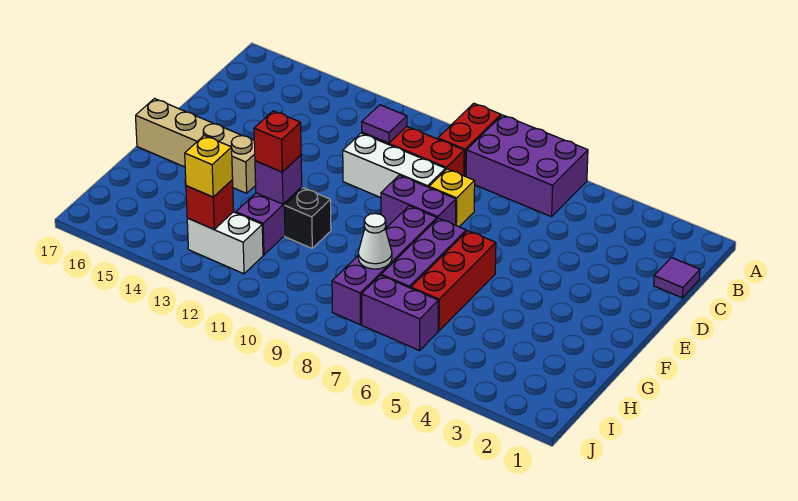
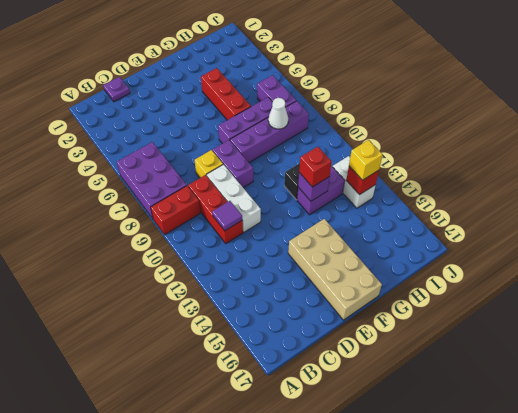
purple 1x1 tile [654,258,700,298] -> purple 1x1 plate [103,77,130,102]
red 1x3 brick [411,231,496,331] -> red 1x3 brick turned to [201,68,251,120]
tan 1x4 brick [136,99,256,193] -> tan 2x4 brick [288,219,382,320]

